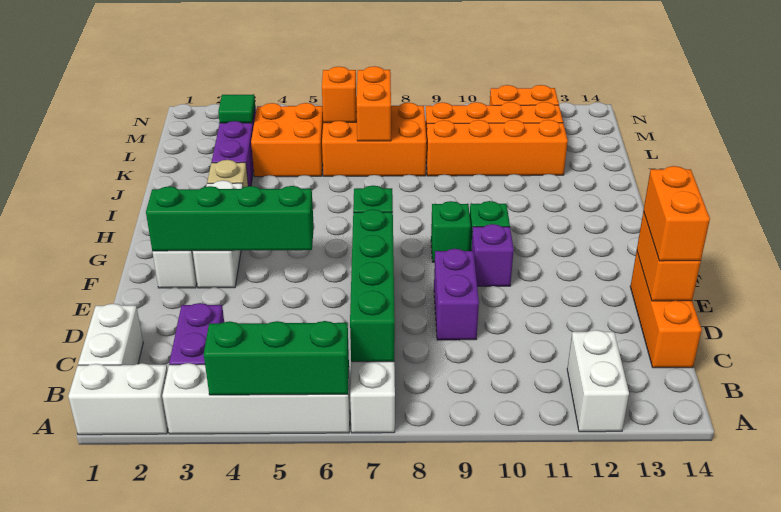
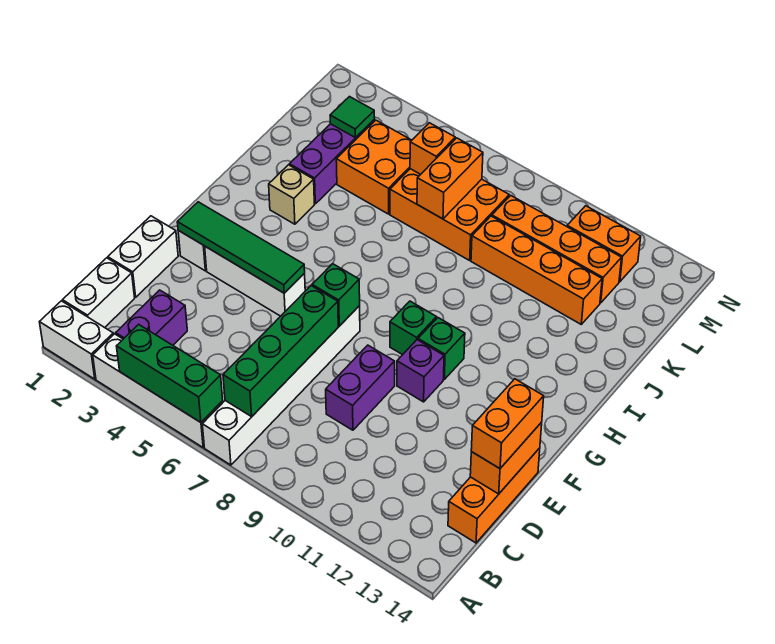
white 1x2 brick [567,330,629,432] -> white 1x2 brick moved to [108,216,178,297]
green 1x4 brick [146,186,314,251] -> green 1x4 tile [177,202,305,293]
white 1x3 brick [193,180,243,288] -> white 1x3 brick turned to [205,247,305,316]

